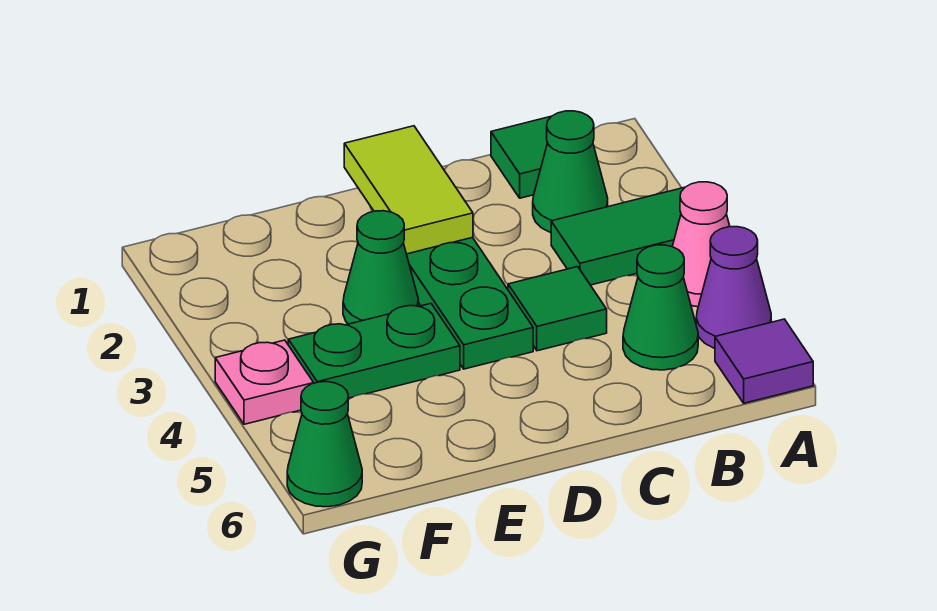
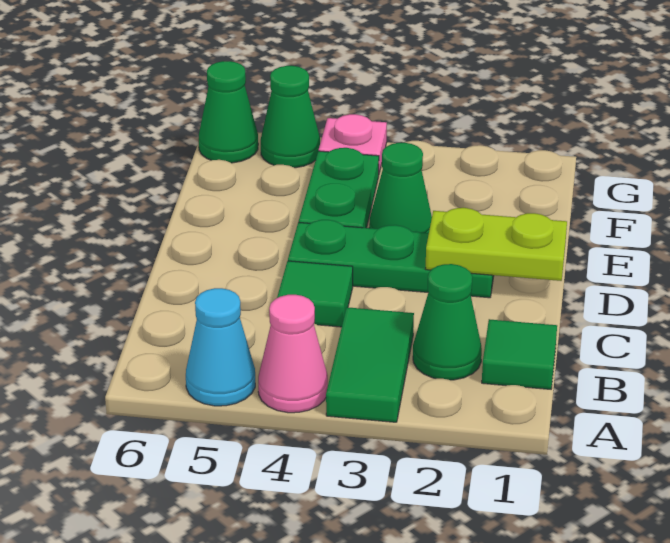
purple 1x1 cone [696,227,771,348] -> cyan 1x1 cone [186,288,255,406]
purple 1x1 tile [715,319,813,403] -> none
green 1x1 cone [623,245,698,370] -> green 1x1 cone moved to [261,66,320,168]
lime 1x2 tile [344,126,473,254] -> lime 1x2 plate [426,208,567,281]

